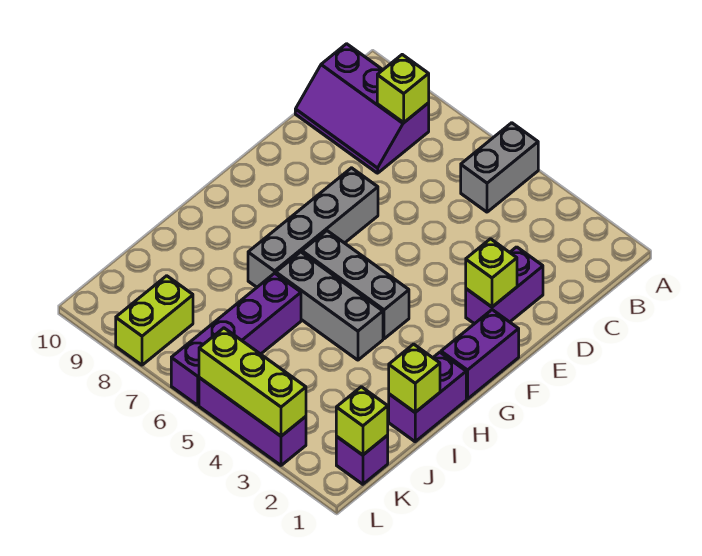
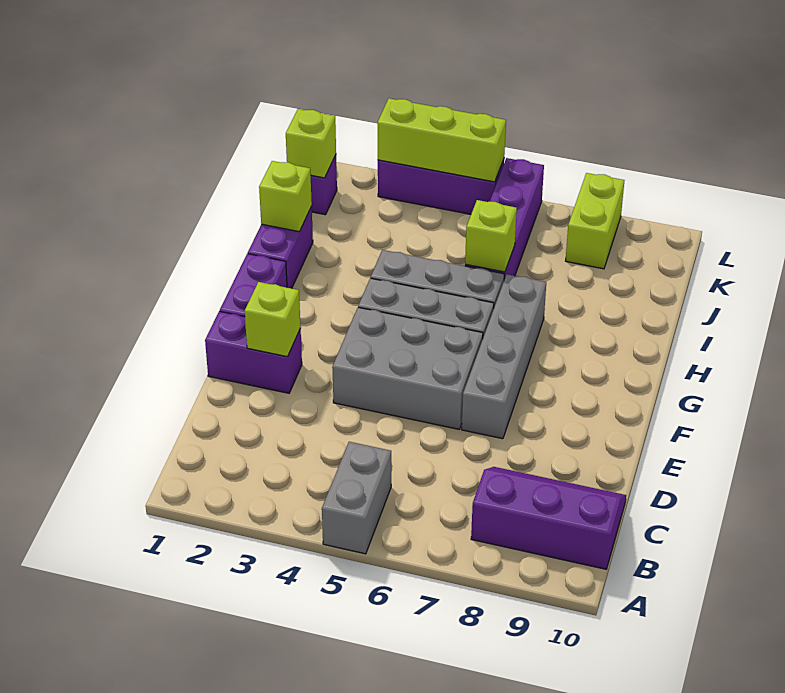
lime 1x1 brick [377,55,429,122] -> lime 1x1 brick moved to [465,200,517,272]
purple 1x2 brick [466,247,543,324] -> purple 1x2 brick turned to [205,311,302,393]
none -> grey 2x3 brick [332,307,483,429]

